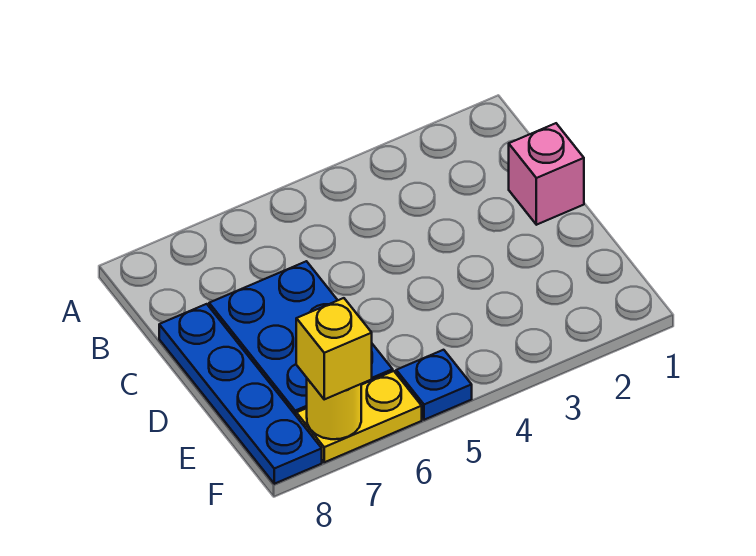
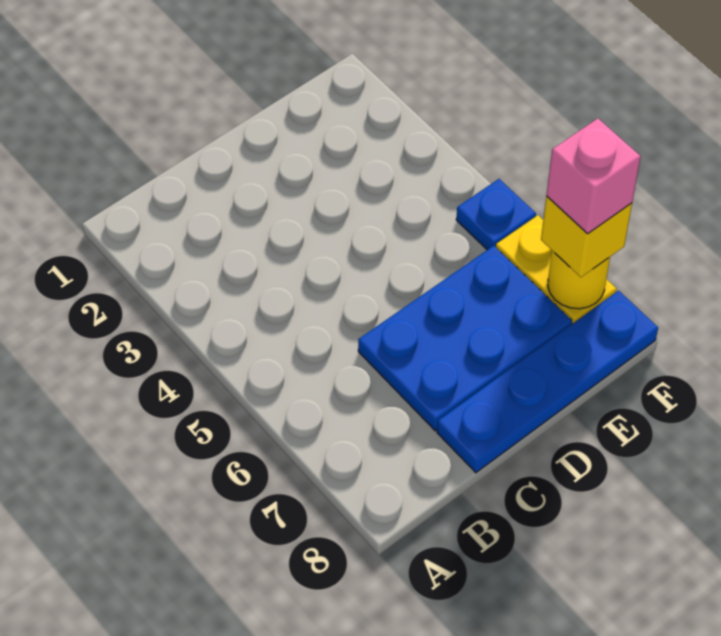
pink 1x1 brick [509,123,584,225] -> pink 1x1 brick moved to [546,118,641,234]

